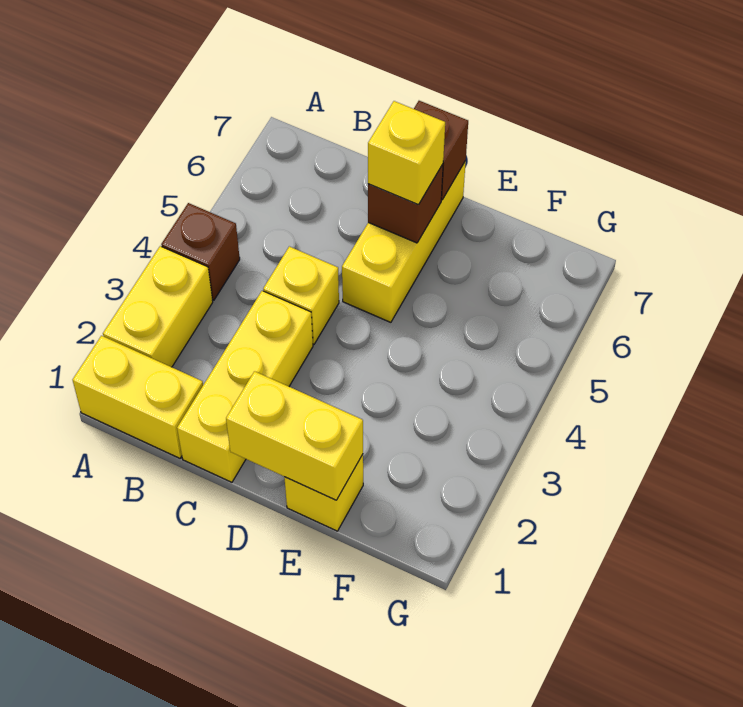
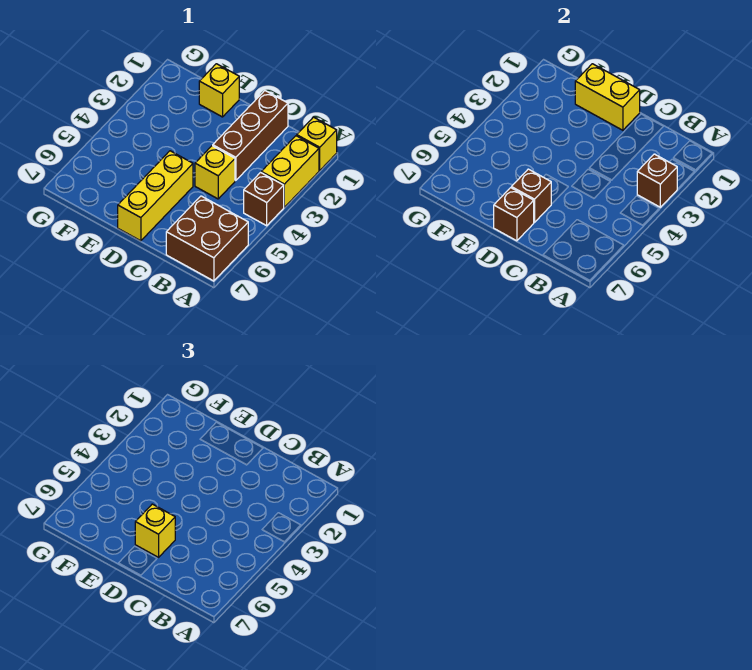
yellow 1x2 brick [73,336,203,458] -> yellow 1x1 brick [297,117,337,170]
none -> brown 1x1 brick [637,154,677,207]
none -> brown 2x2 brick [166,196,248,281]
yellow 1x3 brick [177,291,313,482] -> brown 1x3 brick [213,91,288,181]

